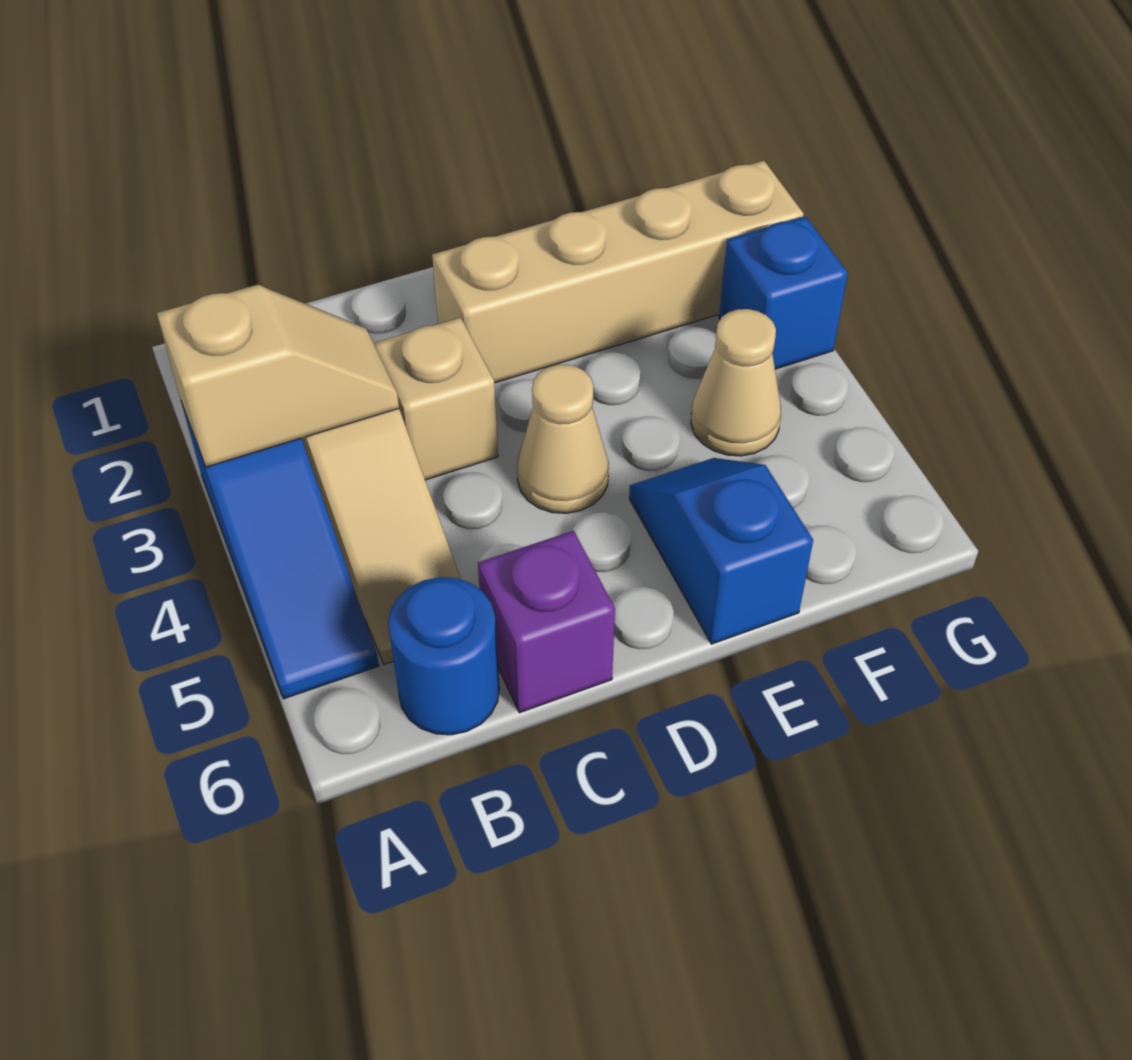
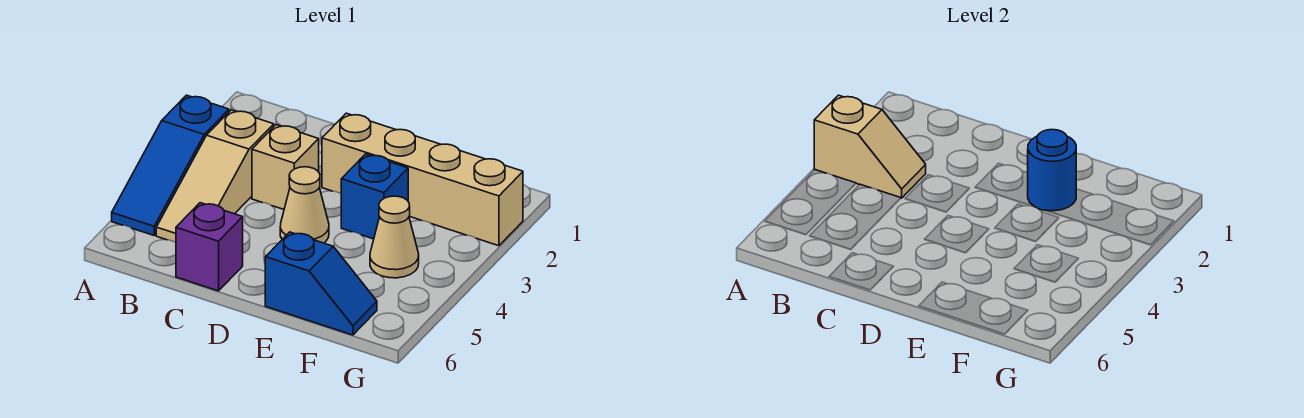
blue 1x1 round brick [388,577,499,735] -> blue 1x1 round brick moved to [1028,130,1076,211]
blue 1x2 slope [629,458,813,644] -> blue 1x2 slope turned to [265,232,377,335]
blue 1x1 brick [719,216,848,369] -> blue 1x1 brick moved to [341,154,408,239]

